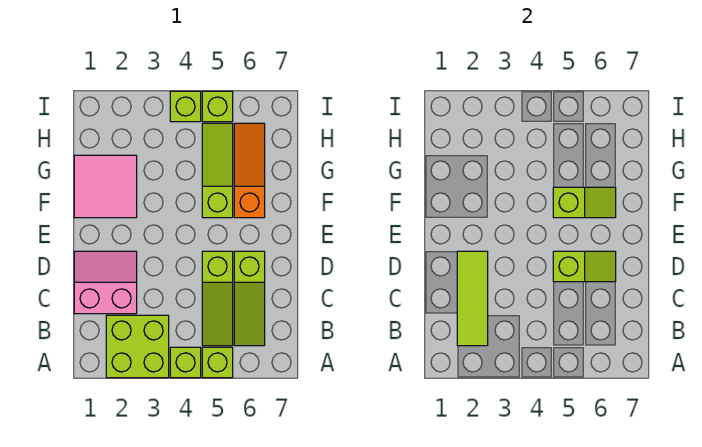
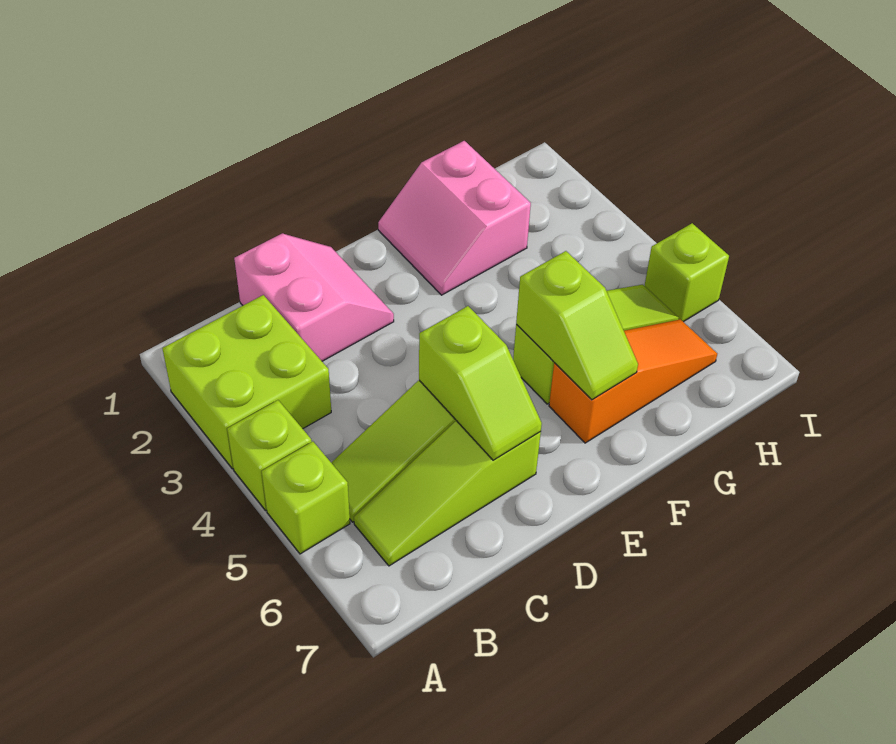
lime 1x3 tile [457,251,488,346] -> none
pink 2x2 tile [74,155,137,218] -> pink 2x2 slope [378,141,531,295]
lime 1x1 brick [170,91,201,122] -> none

